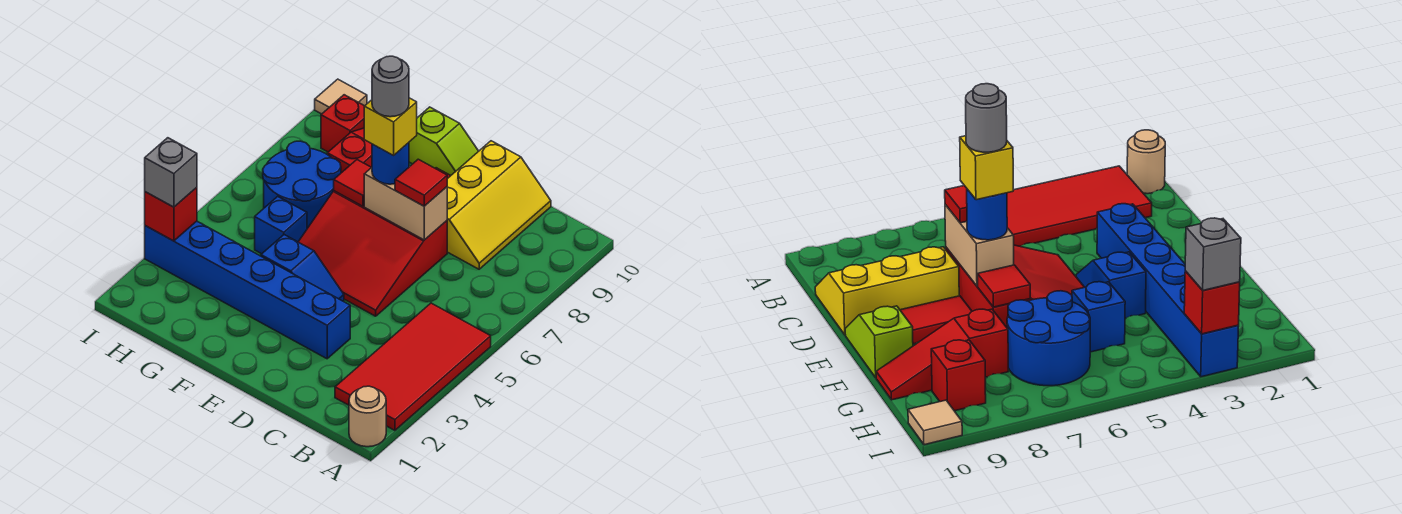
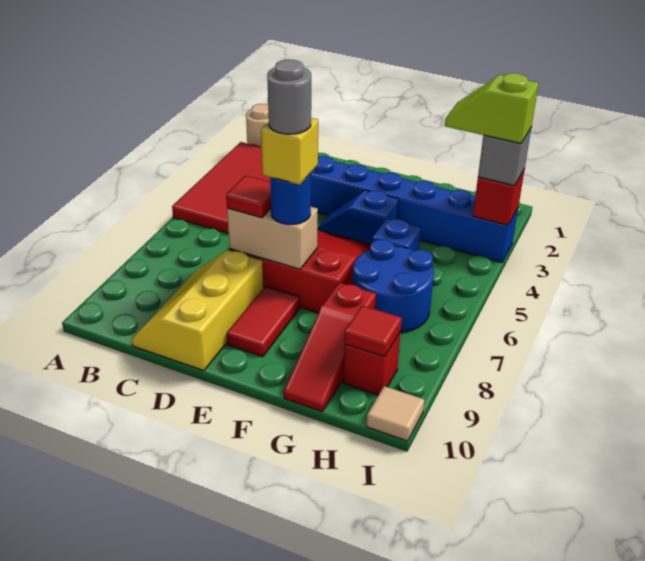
lime 1x2 slope [409,107,478,175] -> lime 1x2 slope moved to [445,73,539,144]
red 1x1 tile [334,160,372,206] -> red 1x1 tile moved to [344,306,402,357]

